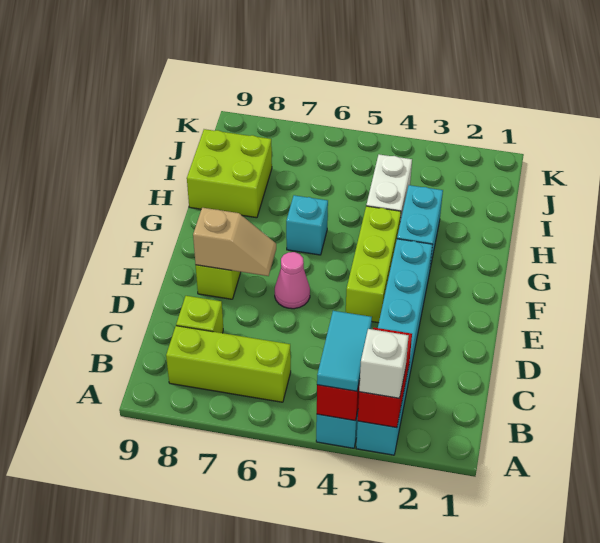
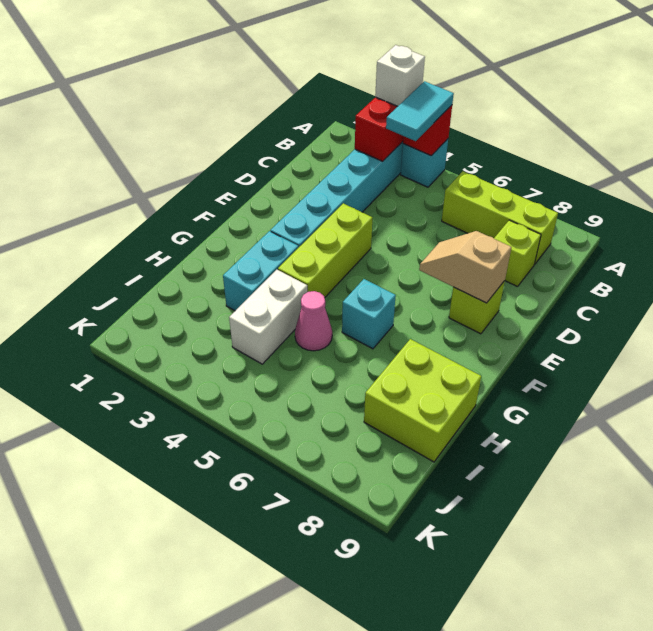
pink 1x1 cone [275,252,310,309] -> pink 1x1 cone moved to [295,291,332,351]

